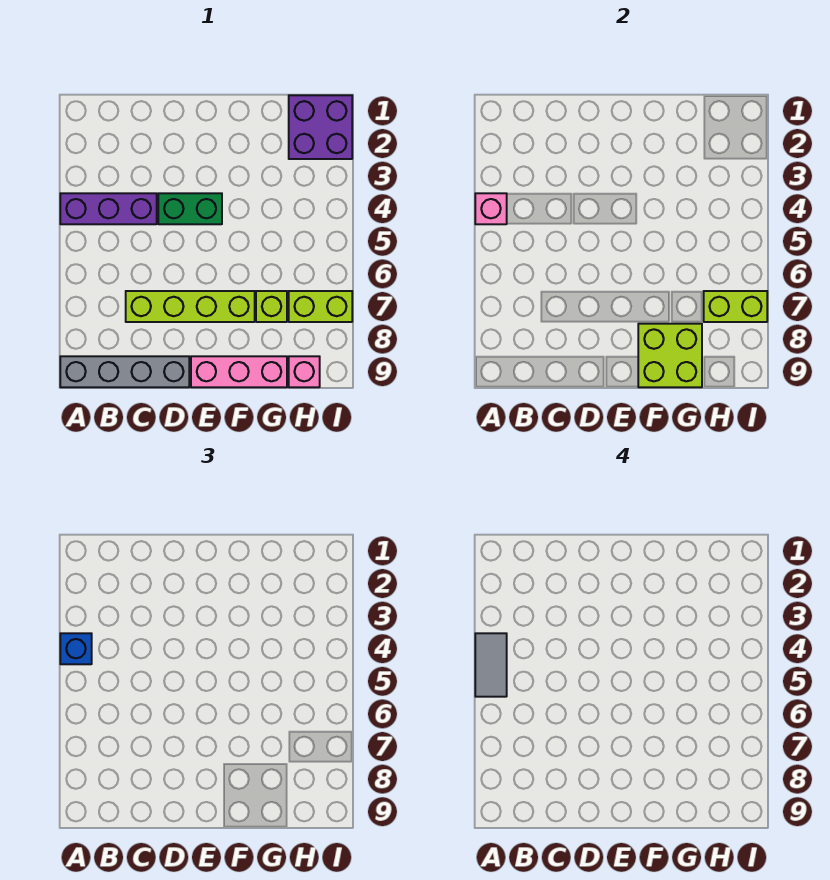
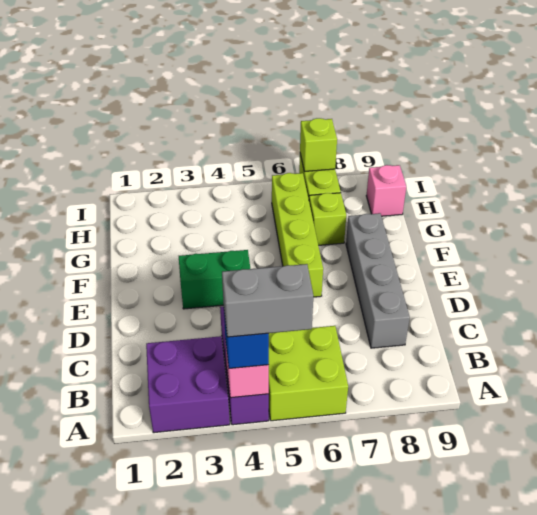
grey 1x2 tile [475,633,507,697] -> grey 1x2 brick [222,264,313,337]
grey 1x4 brick [60,356,189,387] -> grey 1x4 brick moved to [346,213,410,348]
lime 1x4 brick [126,291,255,322] -> lime 1x4 brick moved to [272,173,323,297]
green 1x2 brick [158,193,222,224] -> green 1x2 brick turned to [179,250,250,309]
pink 1x3 brick [191,356,287,387] -> none
lime 2x2 brick [638,324,702,387] -> lime 2x2 brick moved to [269,326,348,421]
purple 2x2 brick [289,95,352,159] -> purple 2x2 brick moved to [146,336,230,433]
lime 1x2 brick [704,291,767,322] -> lime 1x1 brick [300,118,337,171]

